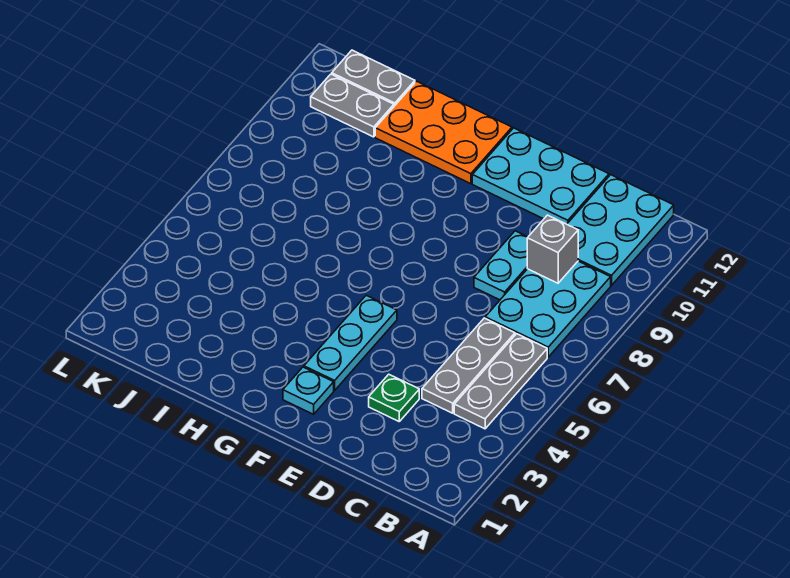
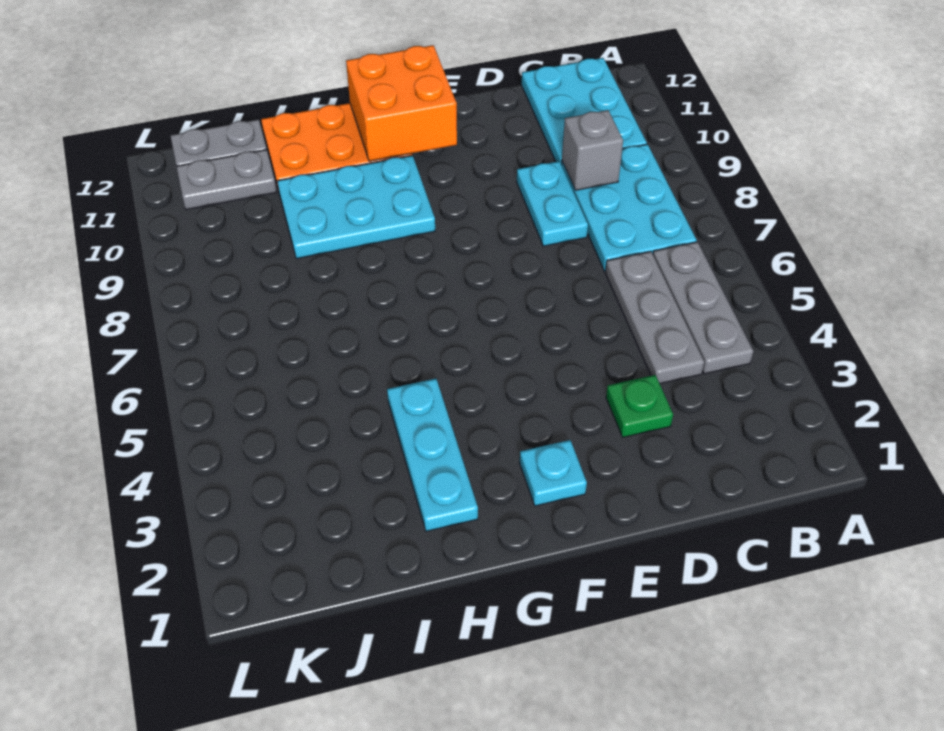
cyan 2x3 plate [472,128,609,224] -> cyan 2x3 plate moved to [277,155,435,259]
cyan 1x3 plate [304,295,397,390] -> cyan 1x3 plate moved to [387,379,478,531]
none -> orange 2x2 brick [346,45,457,161]

